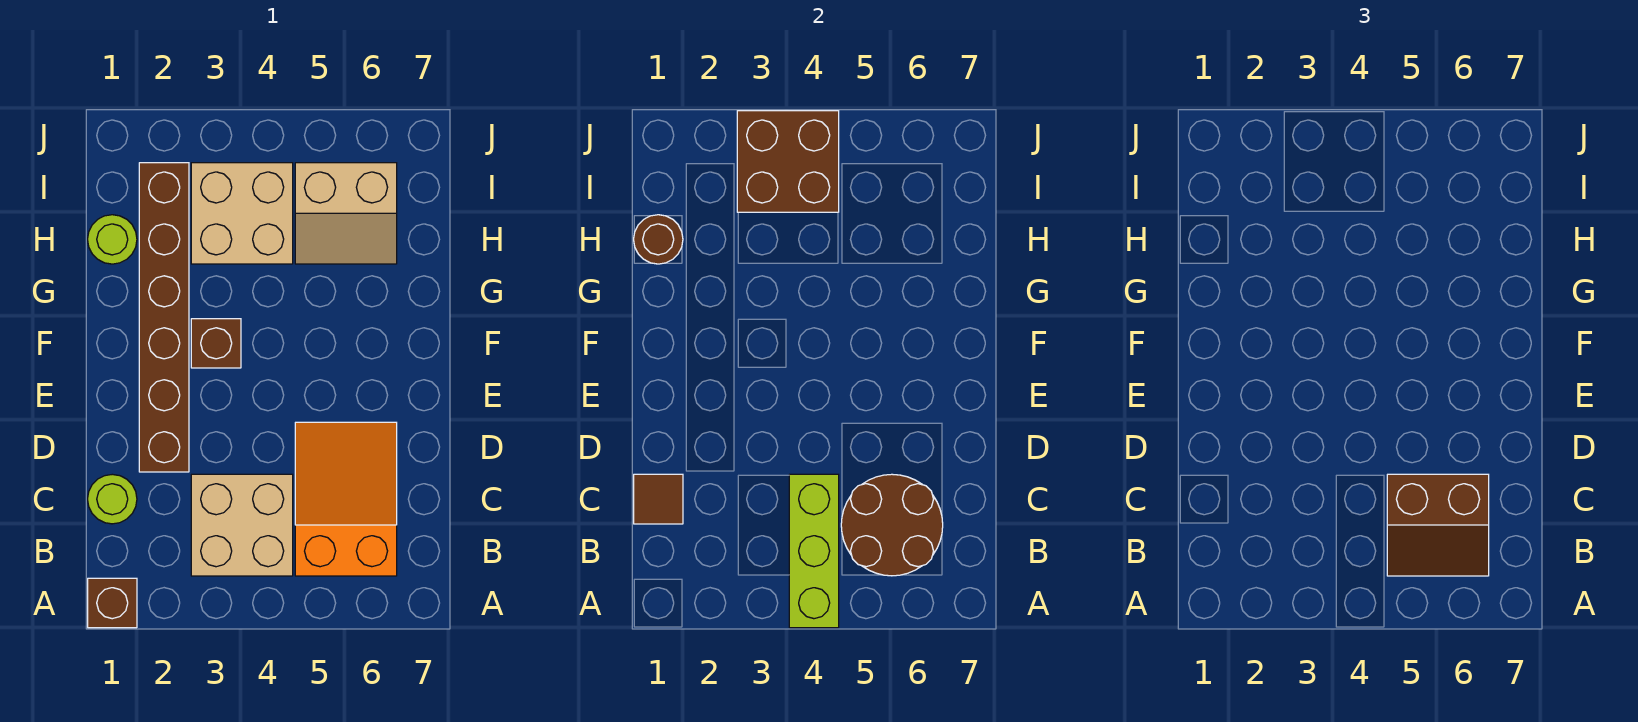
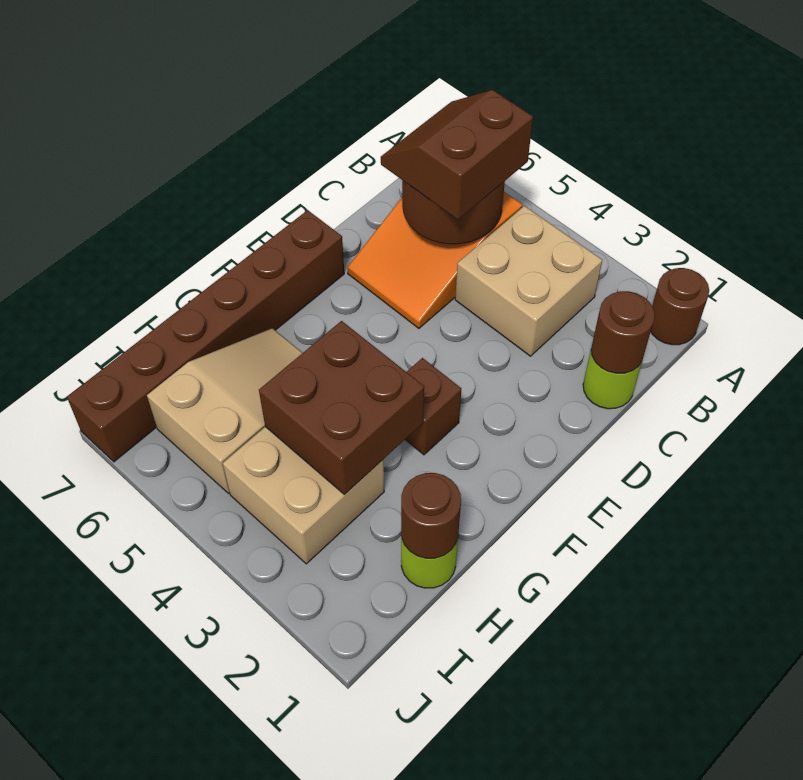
brown 1x1 brick [88,578,137,628] -> brown 1x1 round brick [651,268,709,345]
lime 1x3 brick [789,474,839,628] -> none
brown 2x2 slope [1387,474,1489,576] -> brown 2x2 slope turned to [381,90,533,220]
brown 1x1 tile [634,474,683,524] -> brown 1x1 round brick [591,291,655,373]
brown 1x6 brick [139,163,189,472] -> brown 1x6 brick moved to [67,210,344,462]
tan 2x2 slope [295,163,397,264] -> tan 2x3 slope [147,328,302,493]
brown 2x2 brick [737,111,839,212] -> brown 2x2 brick moved to [259,321,424,495]

